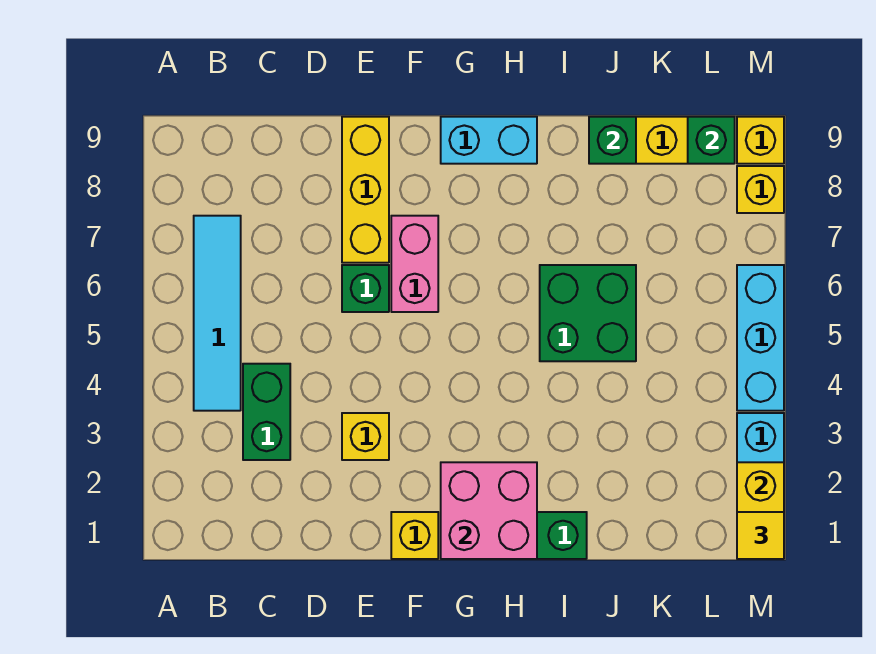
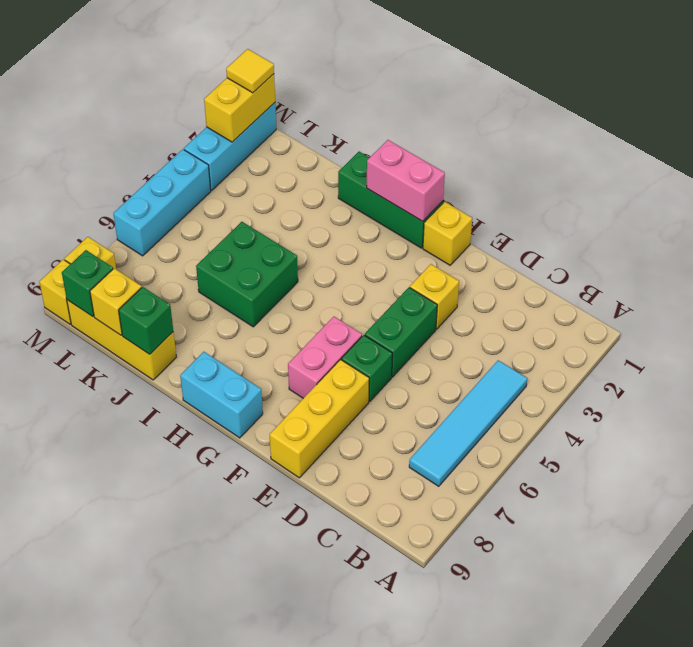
green 1x2 brick [243,364,290,460] -> green 1x2 brick moved to [365,287,437,377]
pink 2x2 brick [441,462,537,559] -> pink 1x2 brick [367,140,445,221]
none -> yellow 1x1 brick [90,268,142,335]

